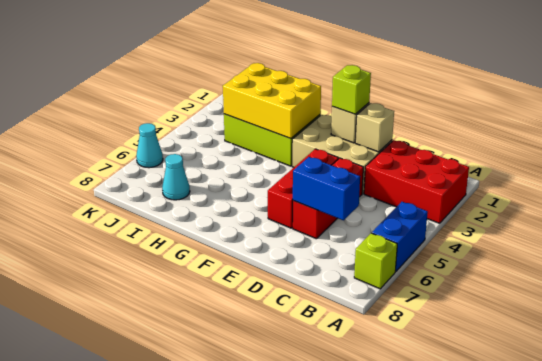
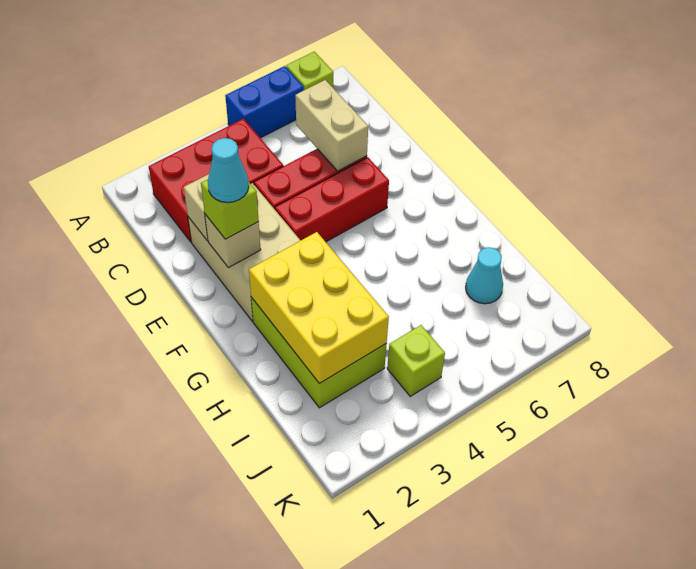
red 2x3 brick [364,140,469,223] -> red 2x3 brick turned to [149,119,283,242]
blue 1x2 brick [293,157,360,220] -> tan 1x2 brick [295,80,368,171]
none -> lime 1x1 brick [387,325,445,396]
cyan 1x1 cone [136,123,163,168] -> cyan 1x1 cone moved to [208,138,249,203]

